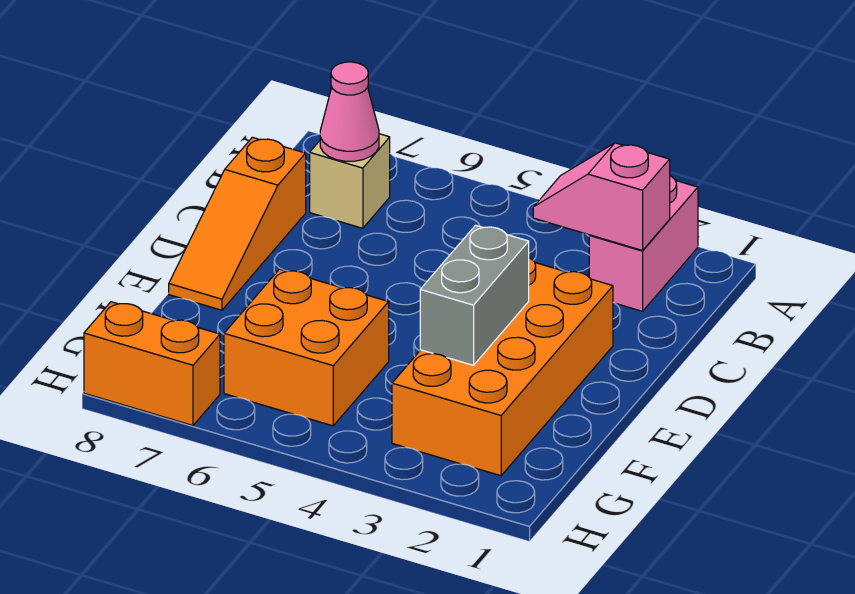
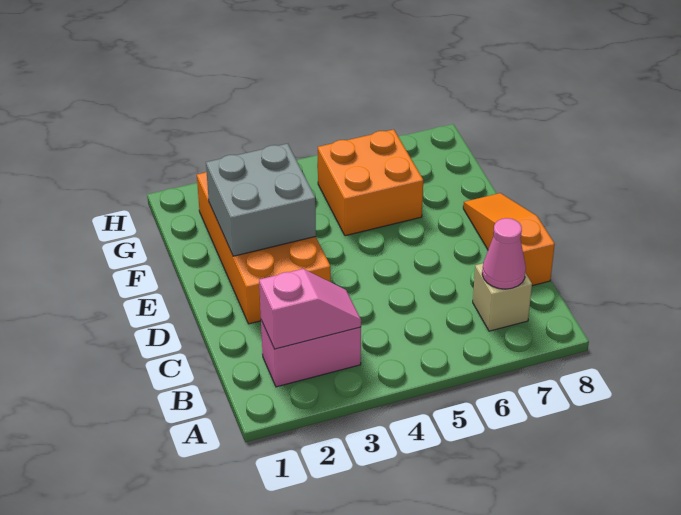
pink 1x2 brick [589,176,698,311] -> pink 1x2 brick turned to [261,320,361,387]
grey 1x2 brick [420,225,529,365] -> grey 2x2 brick [206,144,316,256]
orange 1x2 brick [84,302,220,425] -> none

